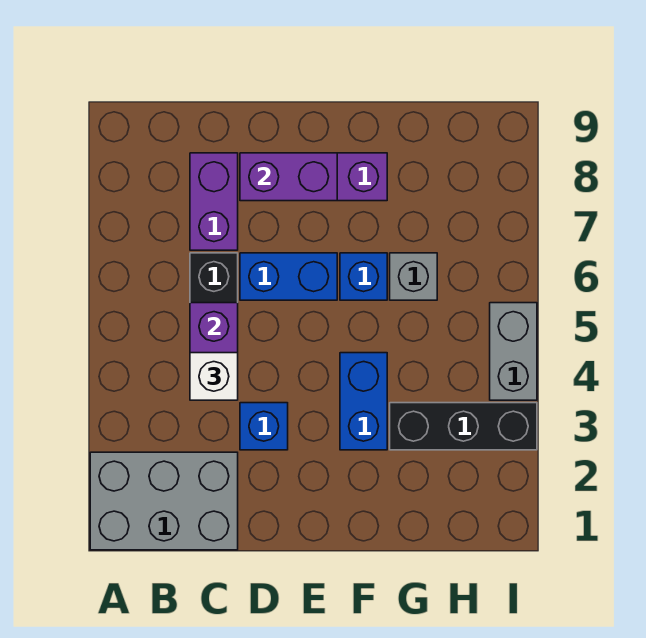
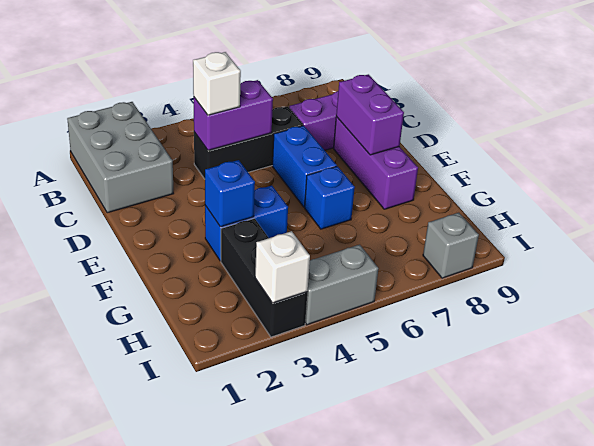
blue 1x1 brick [240,403,288,450] -> blue 1x1 brick moved to [205,160,255,227]
grey 1x1 brick [390,253,437,300] -> grey 1x1 brick moved to [423,213,479,278]
none -> white 1x1 brick [255,231,310,303]

